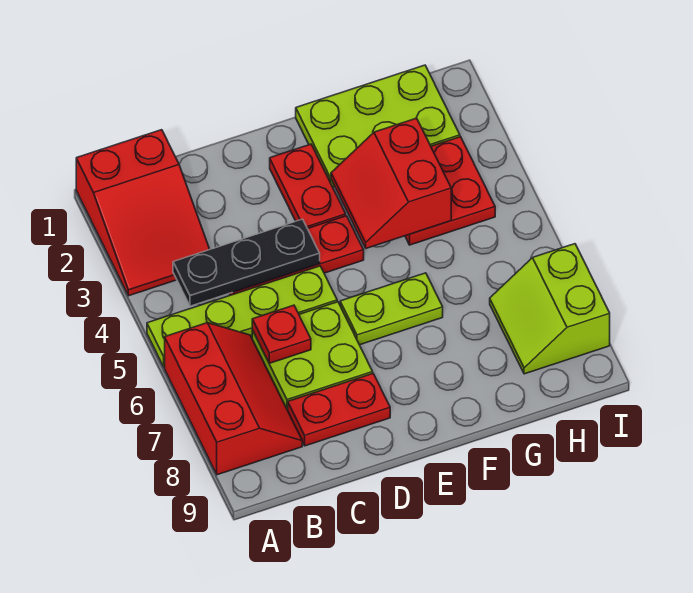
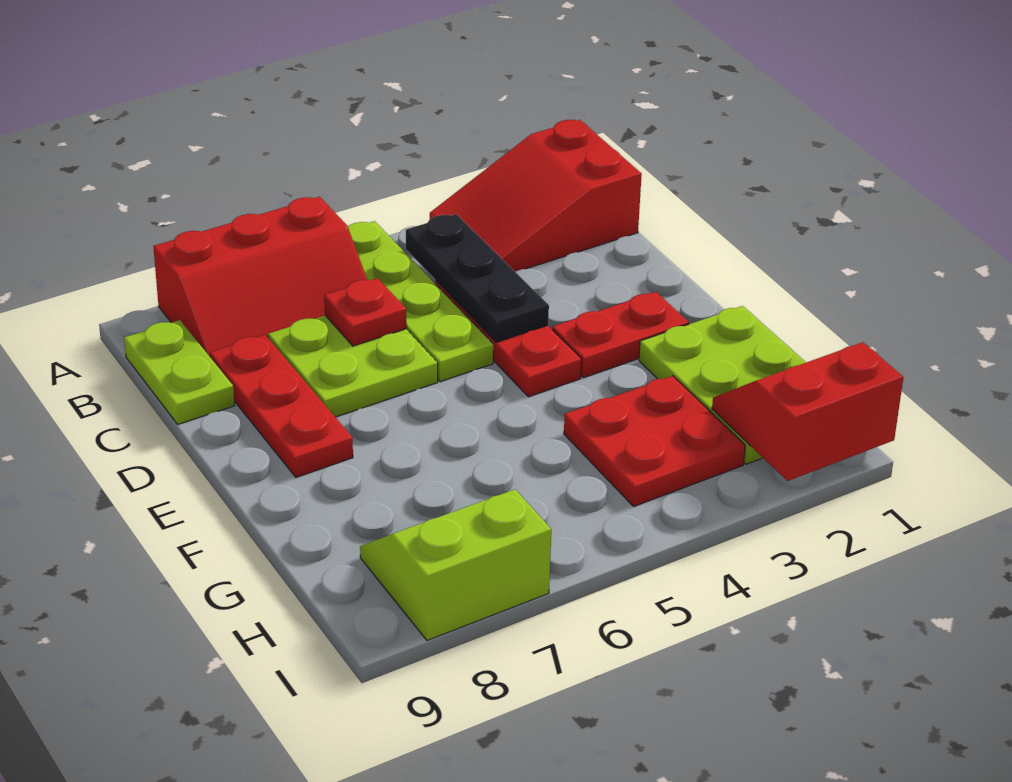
red 1x2 plate [288,374,390,446] -> red 1x3 plate [210,335,353,477]
lime 1x2 plate [340,273,443,345] -> lime 1x2 plate moved to [124,320,235,424]
red 2x2 slope [331,118,451,248] -> red 2x2 slope moved to [712,342,903,481]

